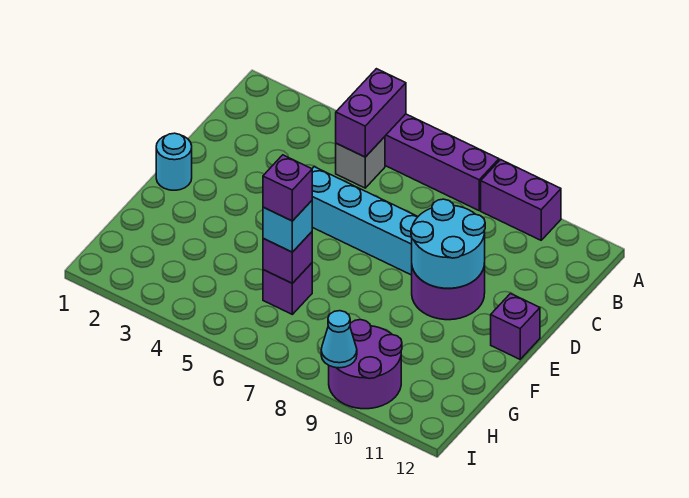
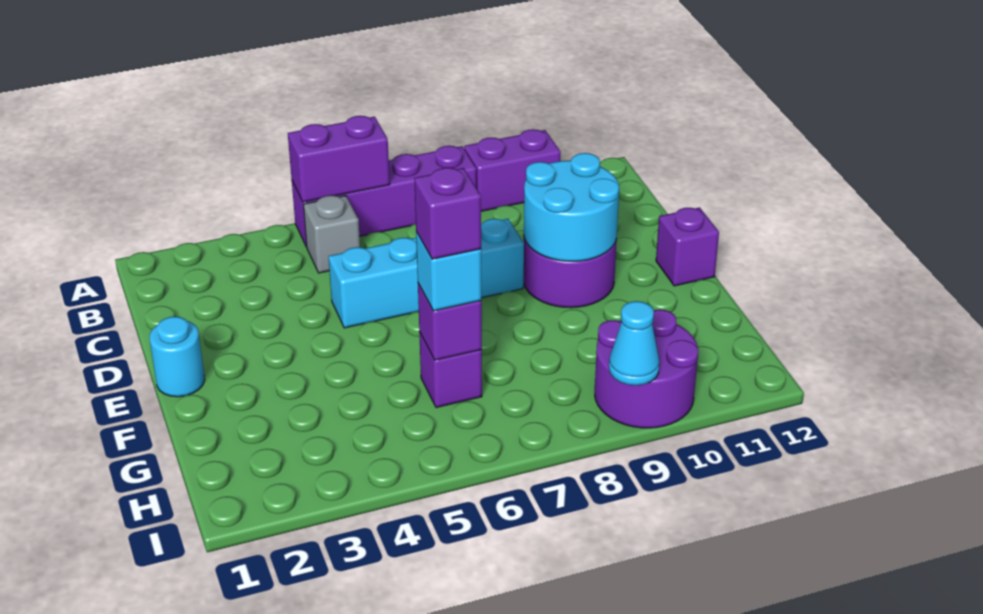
purple 1x2 brick [336,69,406,157] -> purple 1x2 brick turned to [288,116,390,202]

